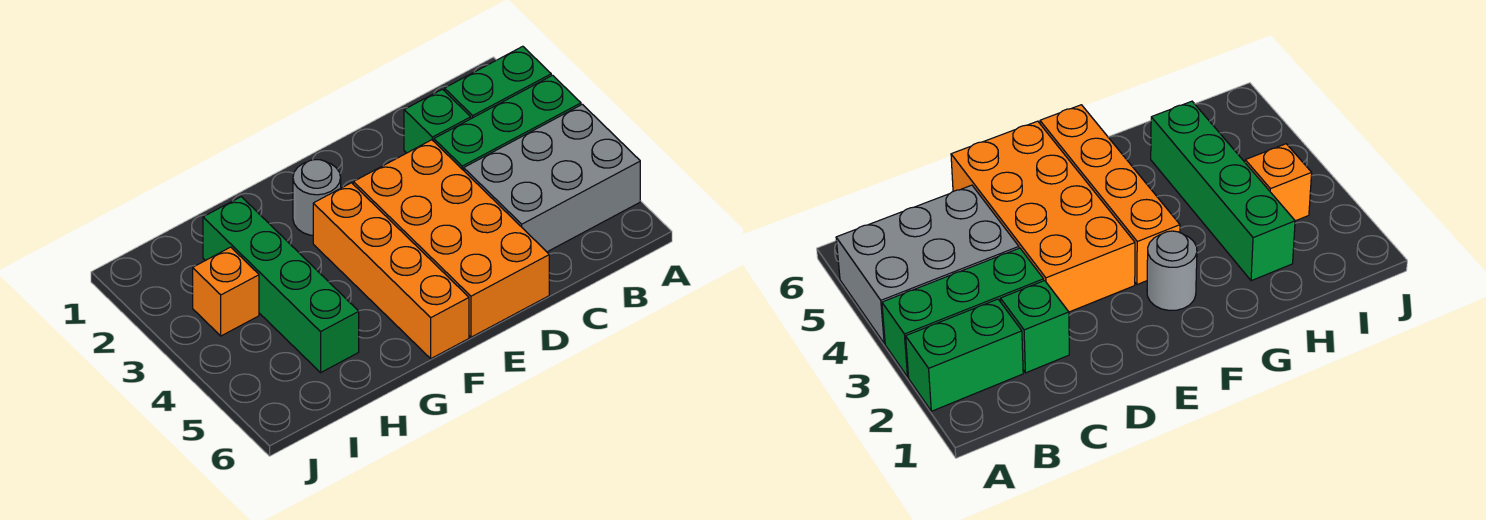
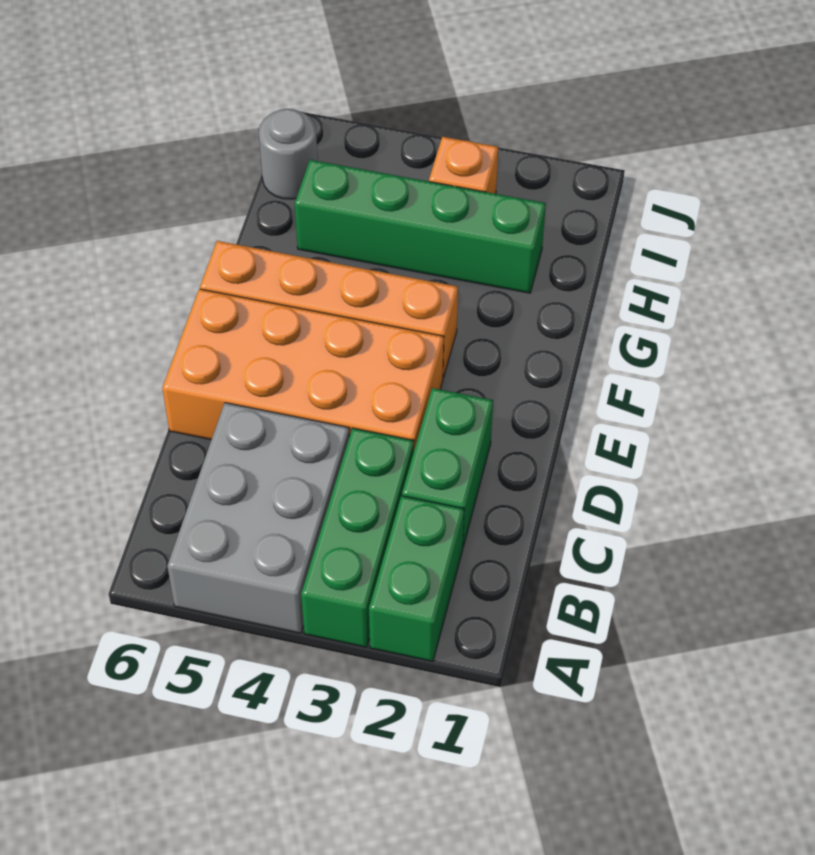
green 1x1 brick [404,89,471,153] -> green 1x2 brick [402,388,493,546]
grey 1x1 round brick [293,160,341,235] -> grey 1x1 round brick moved to [259,109,318,199]

